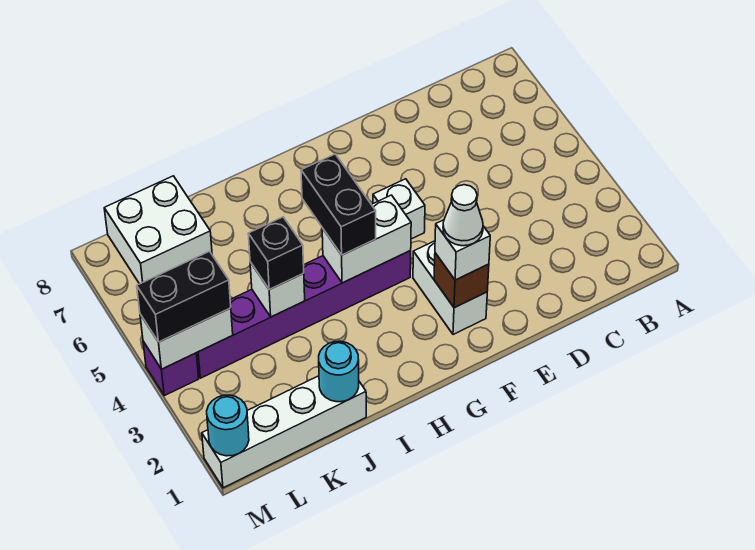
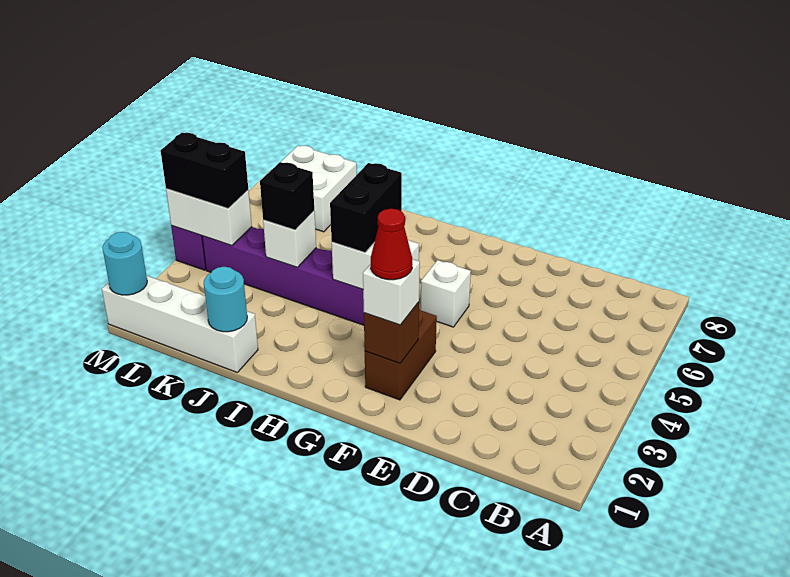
white 1x2 brick [413,241,487,335] -> brown 1x2 brick [365,309,437,400]
white 1x1 cone [443,185,483,246] -> red 1x1 cone [371,209,412,280]

